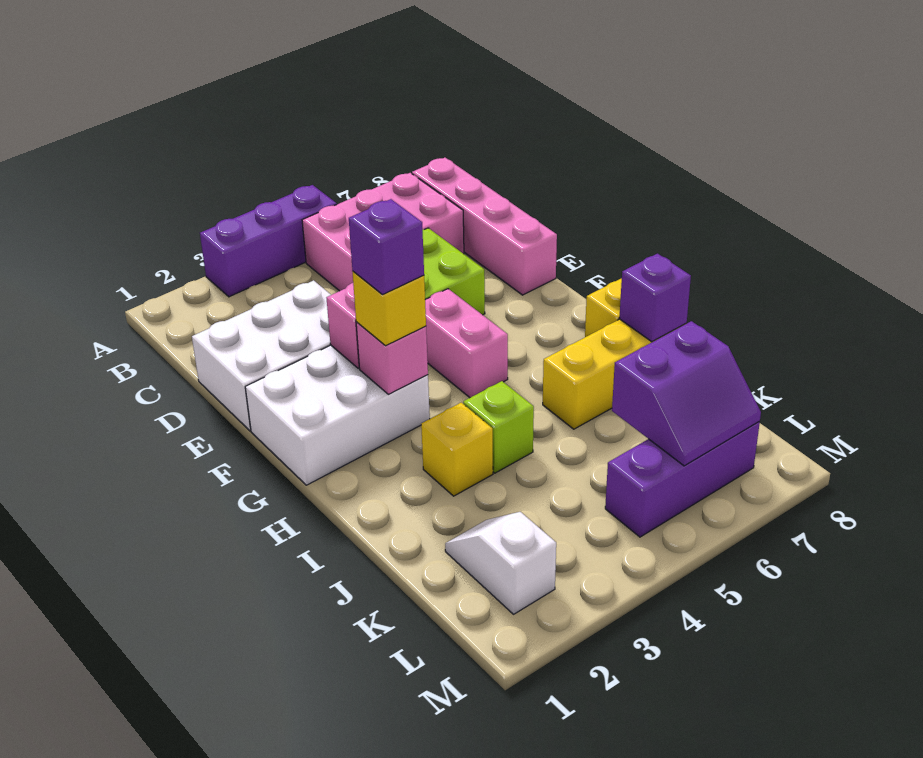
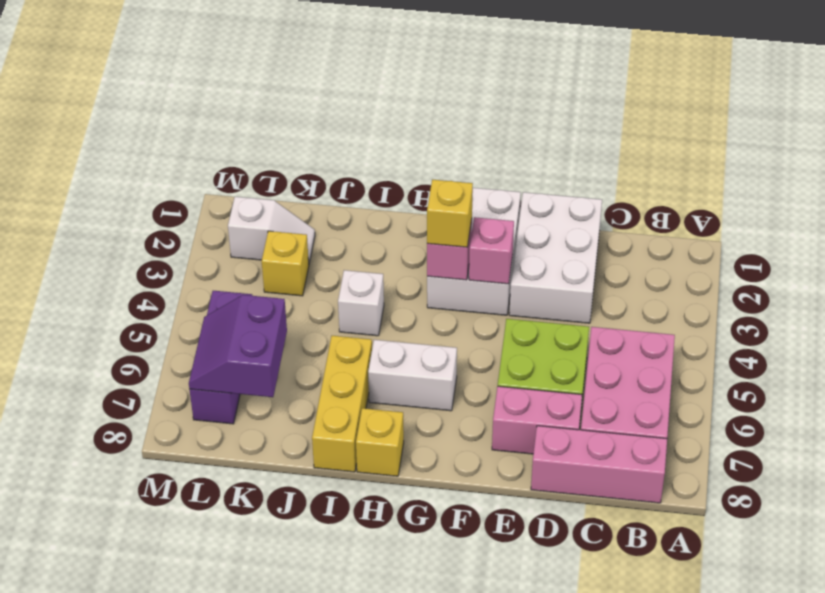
purple 1x3 brick [200,185,337,297] -> none
pink 1x4 brick [412,158,557,295] -> pink 1x3 brick [531,426,667,503]
pink 1x2 brick [425,289,508,398] -> pink 1x2 brick moved to [492,386,582,454]
purple 1x1 brick [349,199,424,295] -> none
none -> white 1x2 brick [368,340,457,411]
yellow 1x1 brick [421,403,493,496] -> yellow 1x1 brick moved to [262,231,309,296]
lime 1x1 brick [463,381,534,473] -> white 1x1 brick [338,270,384,336]
purple 1x1 brick [619,254,691,342] -> none

